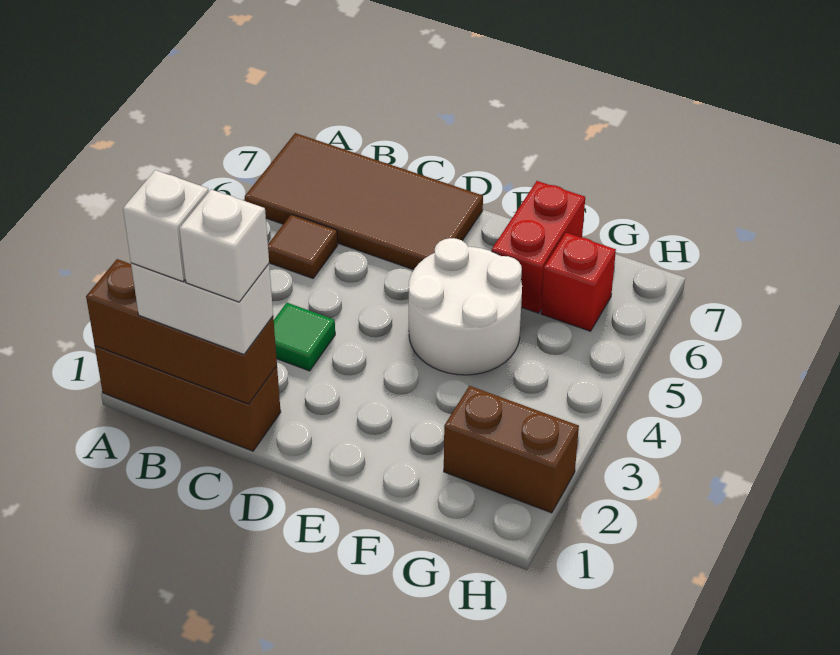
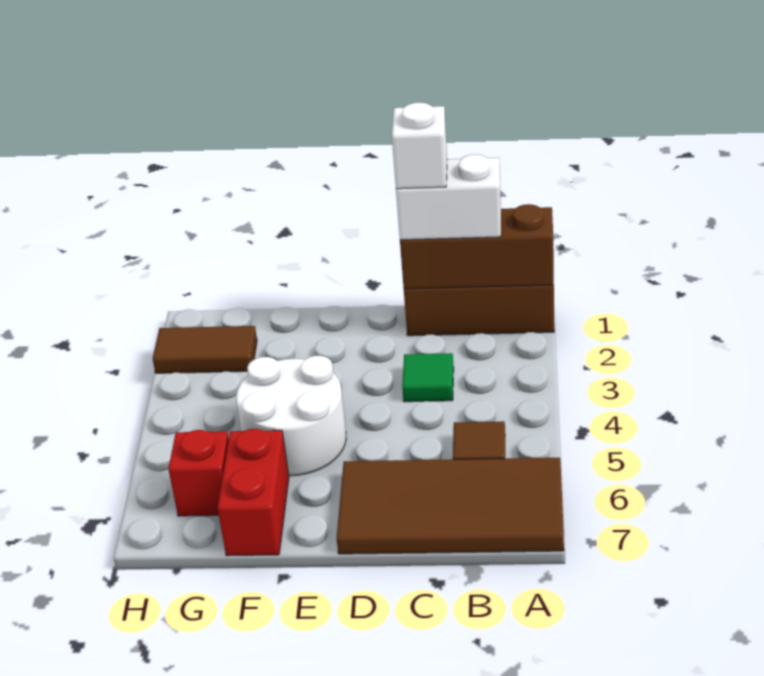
white 1x1 brick [123,170,209,282] -> none
brown 1x2 brick [444,386,579,513] -> brown 1x2 tile [153,326,257,373]

